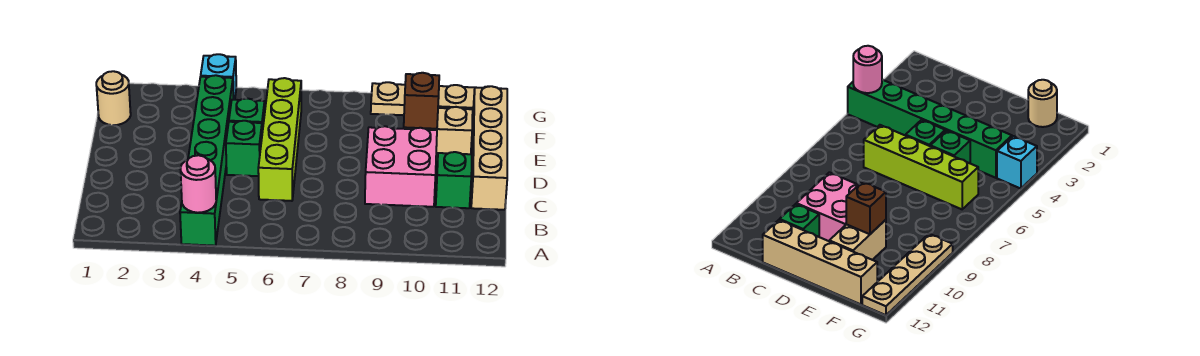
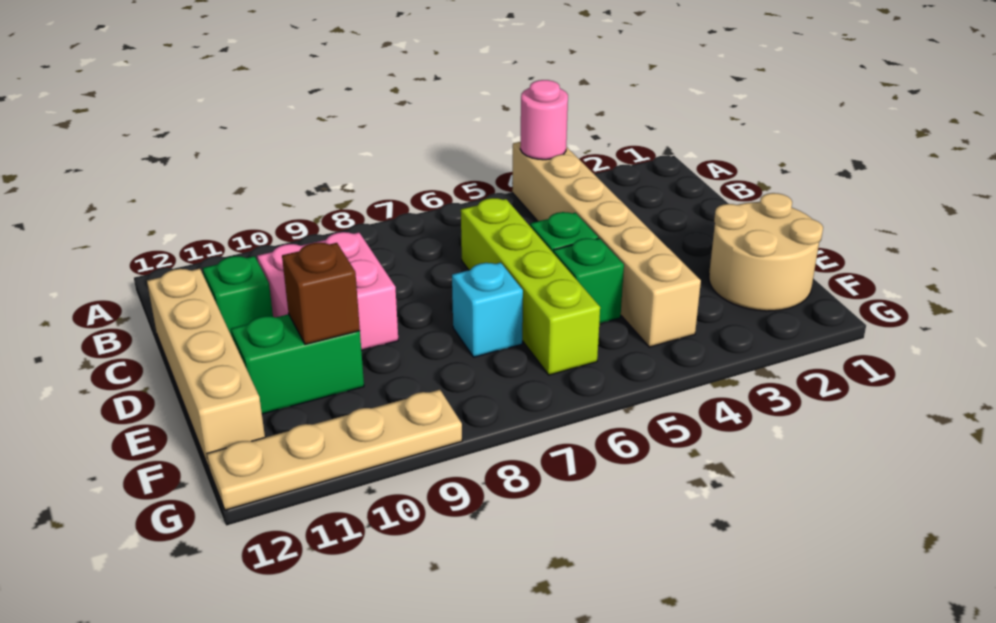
green 1x6 brick [180,75,233,246] -> tan 1x6 brick [512,142,701,347]
tan 1x2 brick [404,107,473,161] -> green 1x2 brick [231,314,364,414]
tan 1x1 round brick [96,71,131,125] -> tan 2x2 round brick [709,193,823,311]
cyan 1x1 brick [201,54,236,100] -> cyan 1x1 brick moved to [452,263,523,357]

